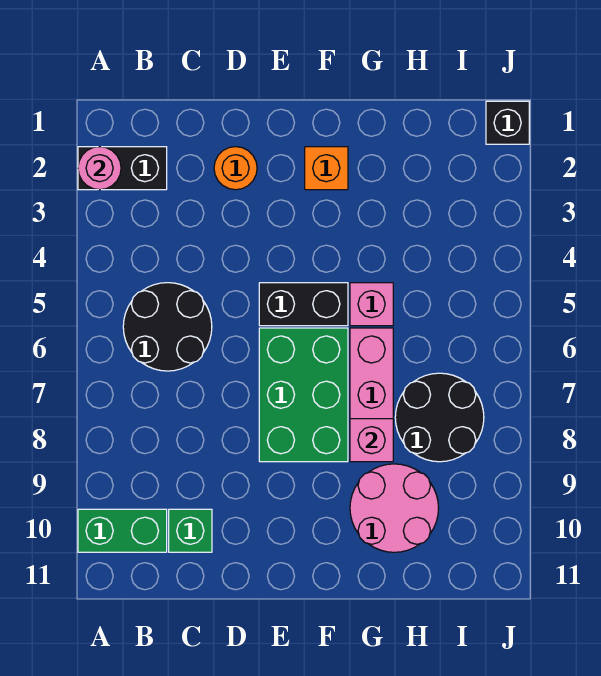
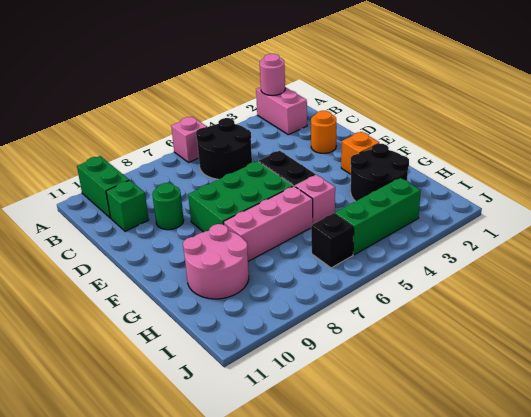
black 1x2 brick [78,147,167,190] -> pink 1x2 brick [256,87,307,135]
none -> green 1x1 round brick [152,183,184,230]
pink 1x1 brick [350,419,393,462] -> pink 1x1 brick moved to [171,117,207,162]
black 2x2 round brick [395,373,484,462] -> black 2x2 round brick moved to [351,144,409,201]
none -> green 1x3 brick [335,178,421,255]
black 1x1 brick [486,101,529,144] -> black 1x1 brick moved to [311,213,354,268]

